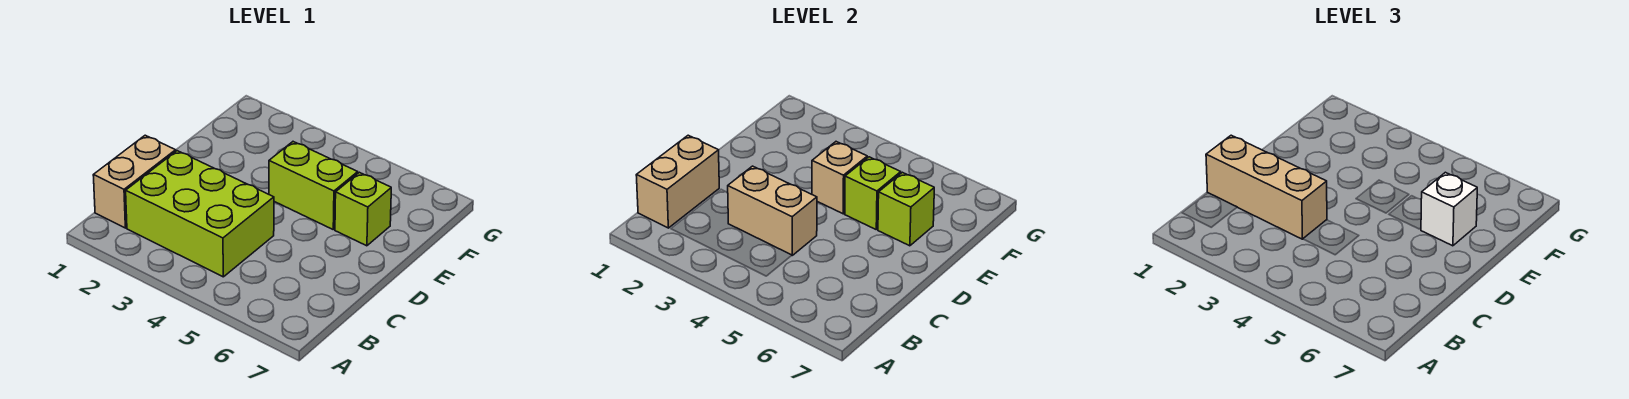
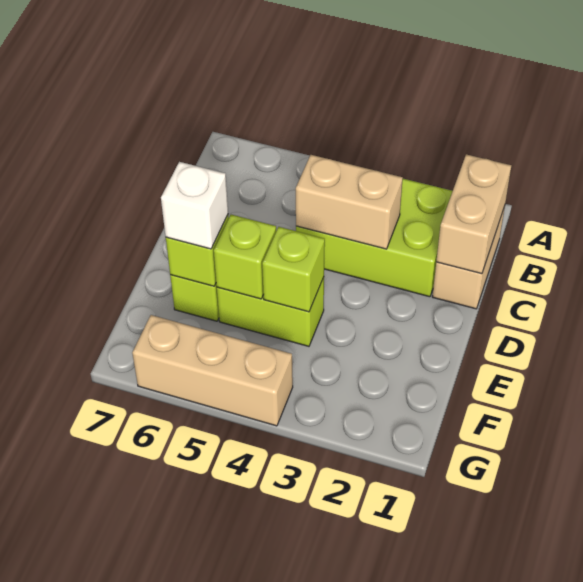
tan 1x3 brick [1206,135,1327,239] -> tan 1x3 brick moved to [132,315,293,426]
tan 1x1 brick [812,142,867,214] -> lime 1x1 brick [262,227,325,312]

